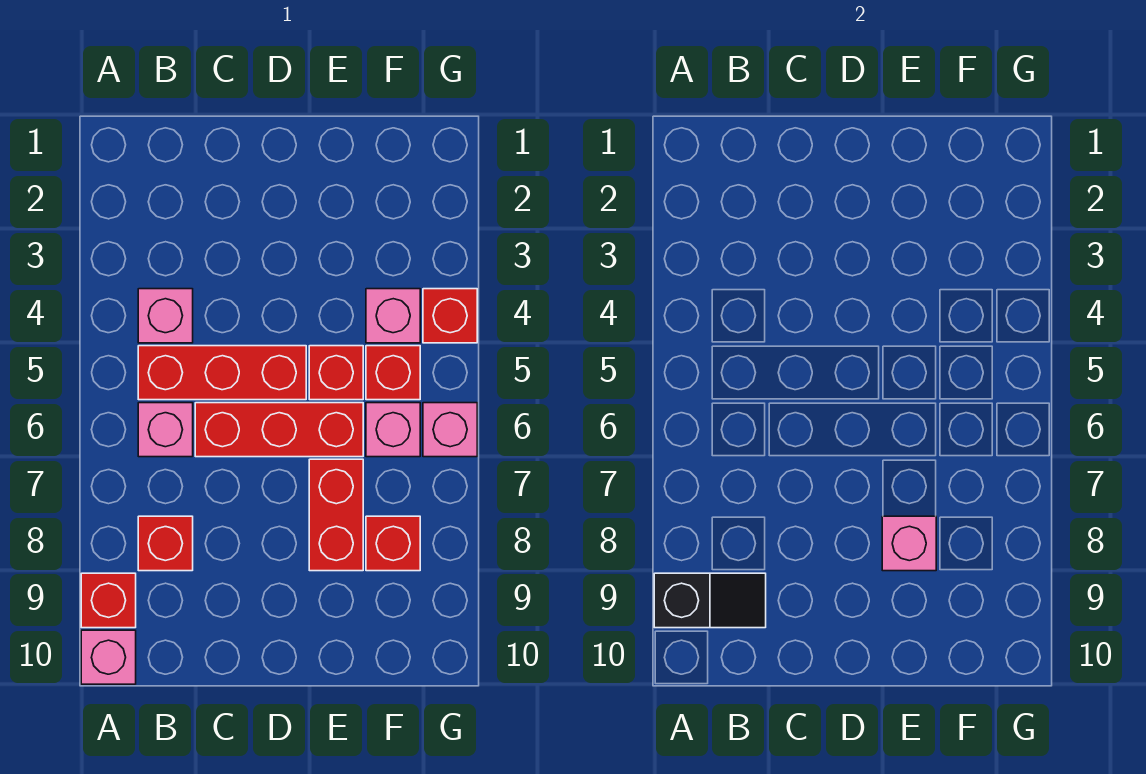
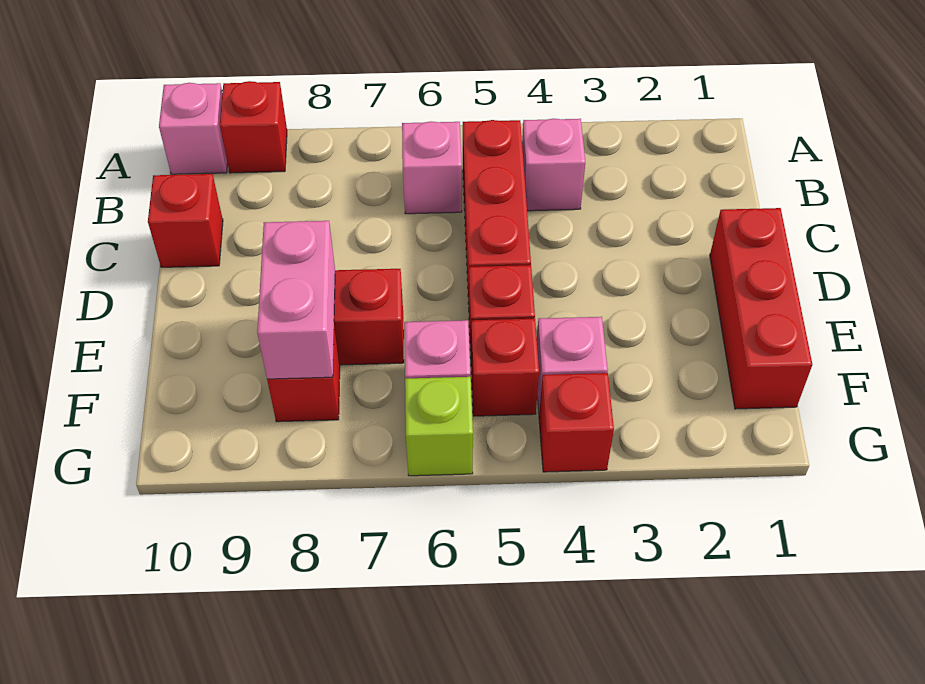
black 1x2 slope [654,573,766,628] -> none
red 1x1 brick [138,516,193,571] -> red 1x1 brick moved to [148,174,223,267]
red 1x3 brick [195,403,363,457] -> red 1x3 brick moved to [710,208,812,409]
pink 1x1 brick [882,516,936,571] -> pink 1x2 brick [257,221,335,379]
pink 1x1 brick [423,403,477,457] -> lime 1x1 brick [405,377,473,476]

